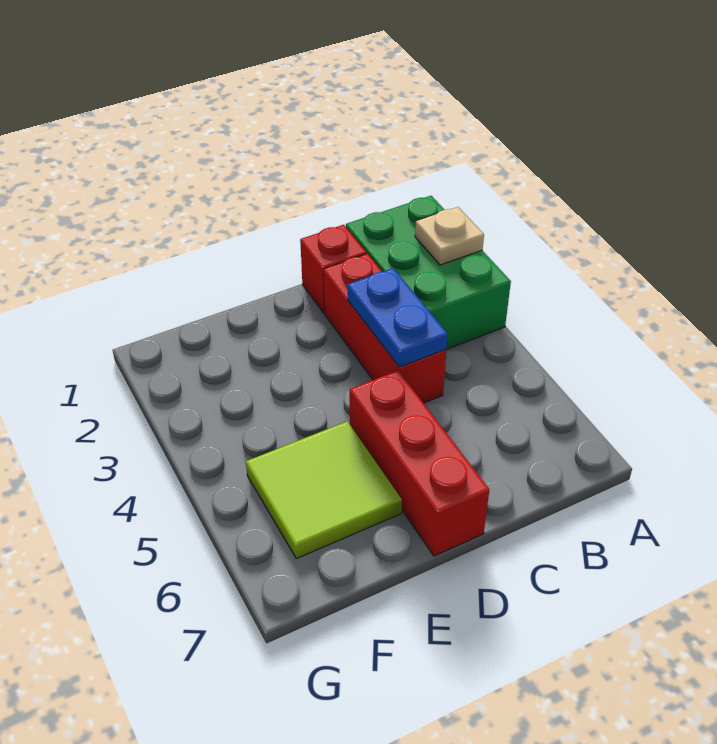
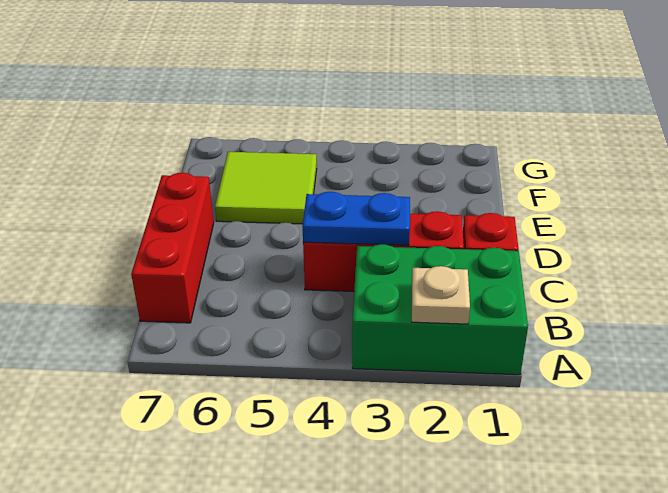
red 1x3 brick [350,371,489,556] -> red 1x3 brick turned to [131,173,214,323]

